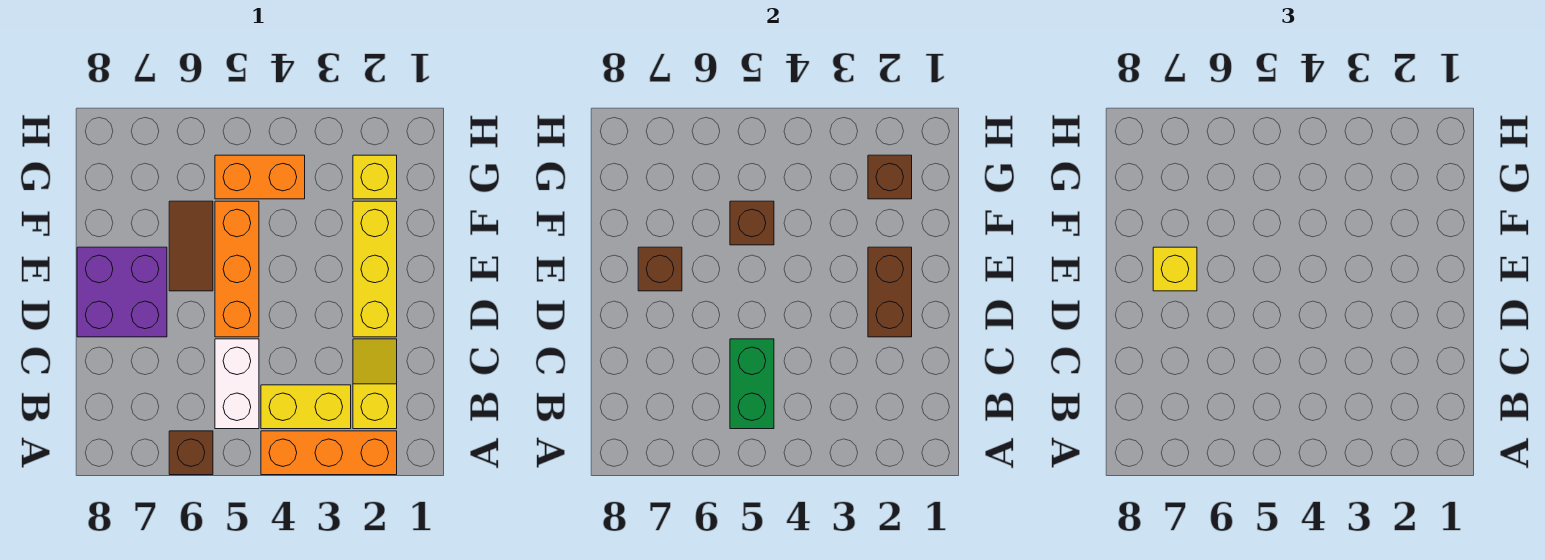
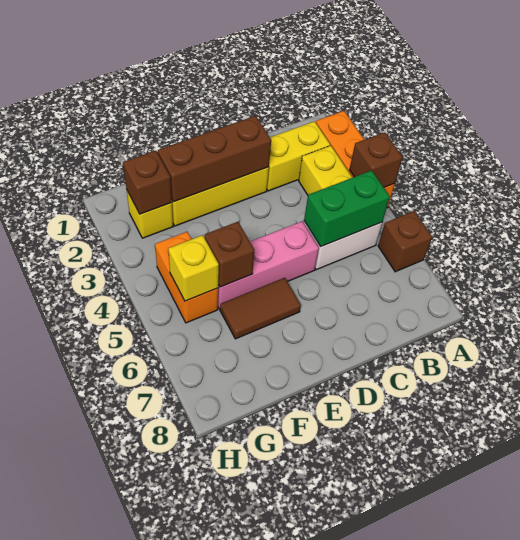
yellow 1x2 slope [353,339,397,429] -> yellow 1x2 brick [267,121,330,191]
brown 1x2 brick [868,247,912,337] -> brown 1x3 brick [158,116,271,202]
orange 1x3 brick [215,201,259,337] -> pink 1x3 brick [218,221,319,309]
purple 2x2 brick [77,247,167,337] -> none
brown 1x1 brick [638,247,682,291] -> brown 1x1 brick moved to [350,132,402,187]
yellow 1x1 brick [1153,247,1197,291] -> yellow 1x1 brick moved to [168,235,219,301]

